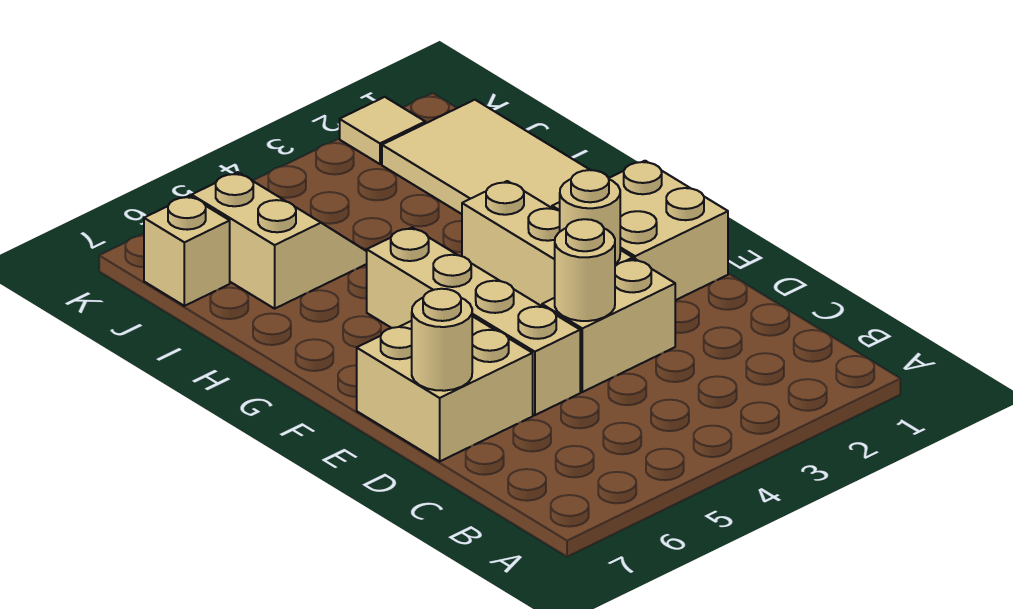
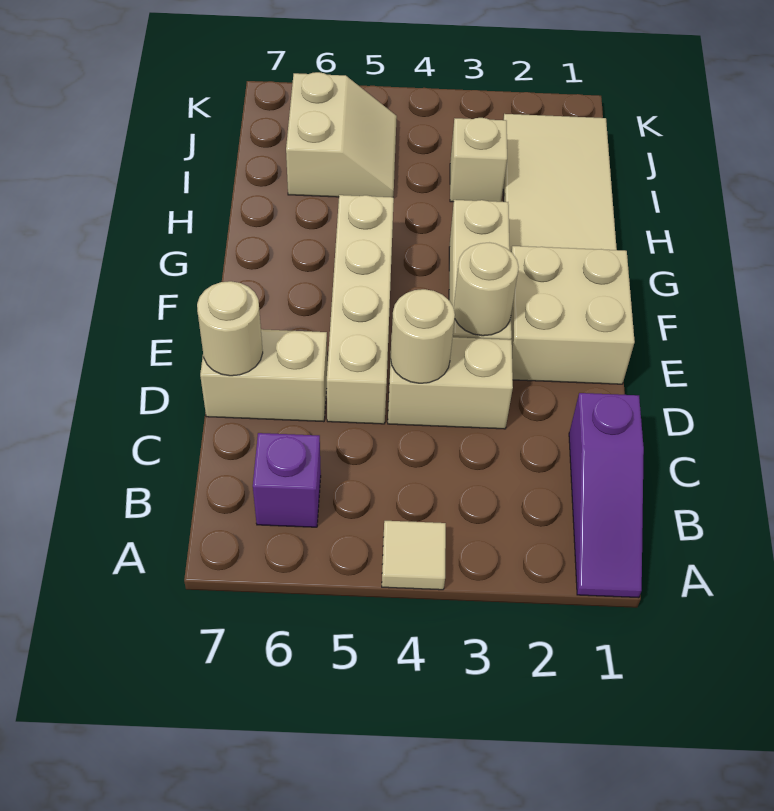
none -> purple 1x3 slope [569,393,644,598]
none -> purple 1x1 brick [253,433,321,527]
tan 2x2 brick [357,316,533,461] -> tan 1x2 brick [200,329,327,422]
tan 1x1 brick [144,196,230,306] -> tan 1x1 brick moved to [450,118,507,202]
tan 1x1 tile [340,97,425,164] -> tan 1x1 tile moved to [382,521,446,590]

